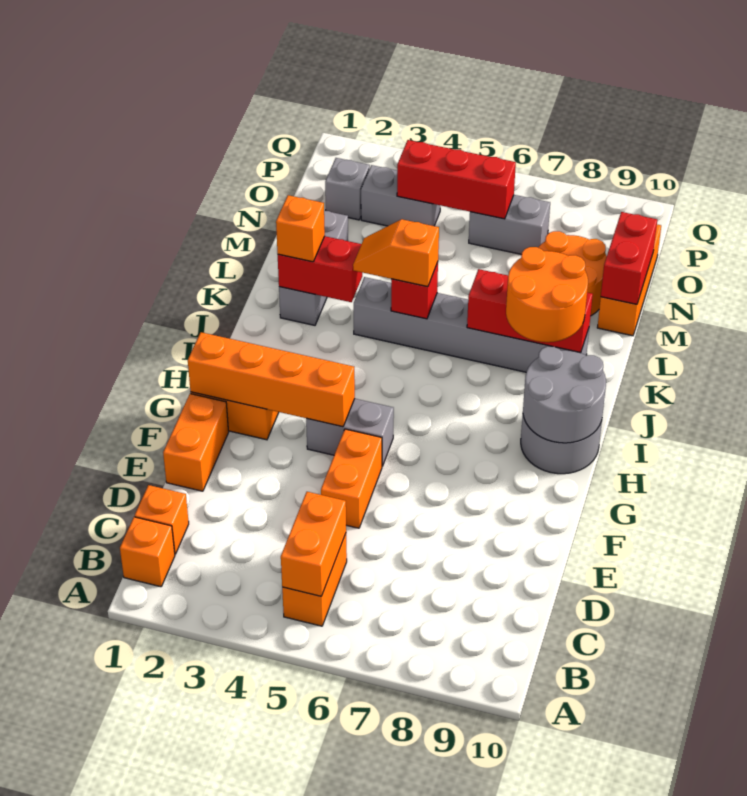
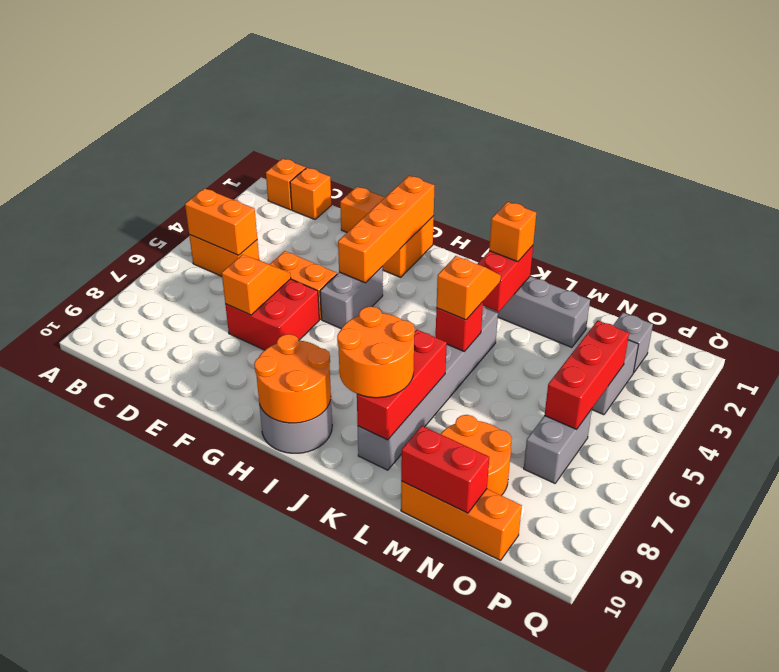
none -> red 2x2 brick [225,279,319,350]
none -> orange 1x2 slope [222,255,291,315]
grey 2x2 round brick [523,346,606,443] -> orange 2x2 round brick [254,334,331,423]

